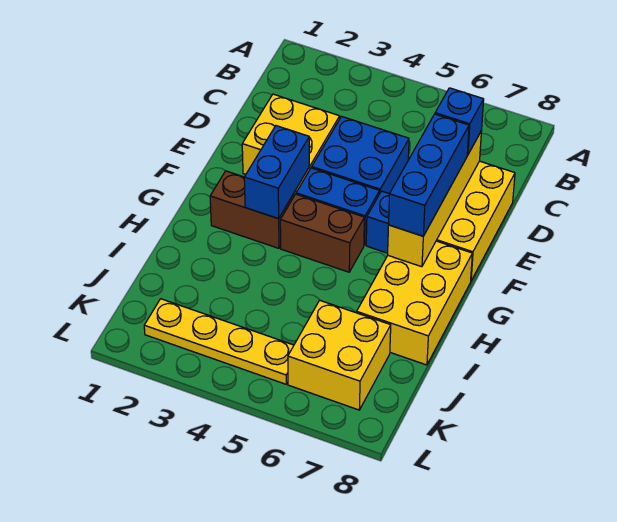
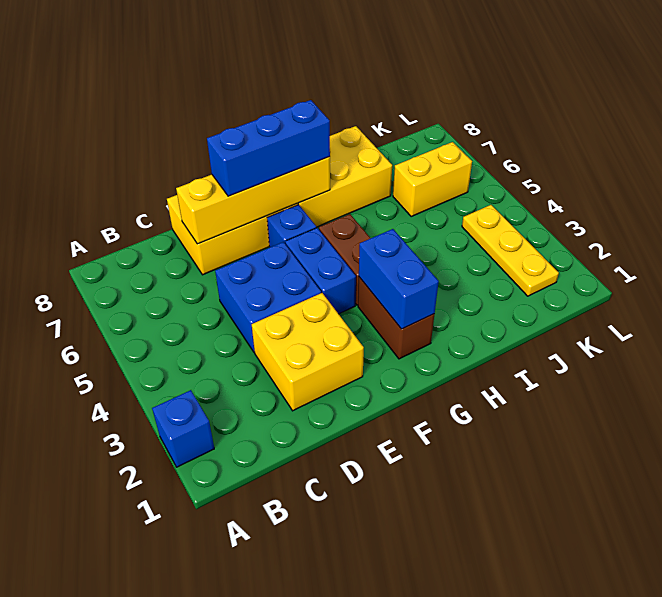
blue 1x1 brick [435,88,484,155] -> blue 1x1 brick moved to [152,390,214,467]
blue 1x2 brick [244,126,309,219] -> blue 1x2 brick turned to [359,229,439,329]
yellow 2x2 brick [288,300,391,410] -> yellow 1x2 brick [393,142,472,217]
yellow 1x4 plate [144,299,294,384] -> yellow 1x3 plate [462,205,559,296]

